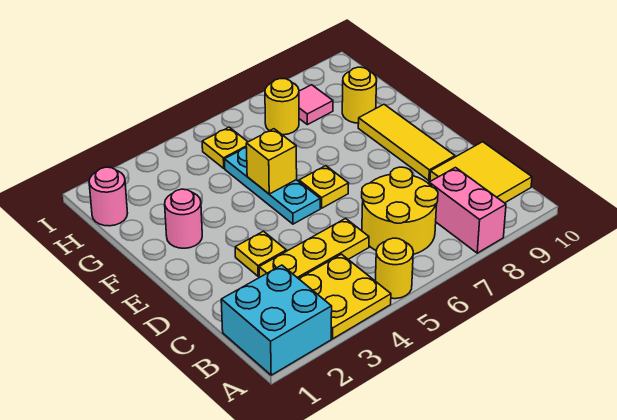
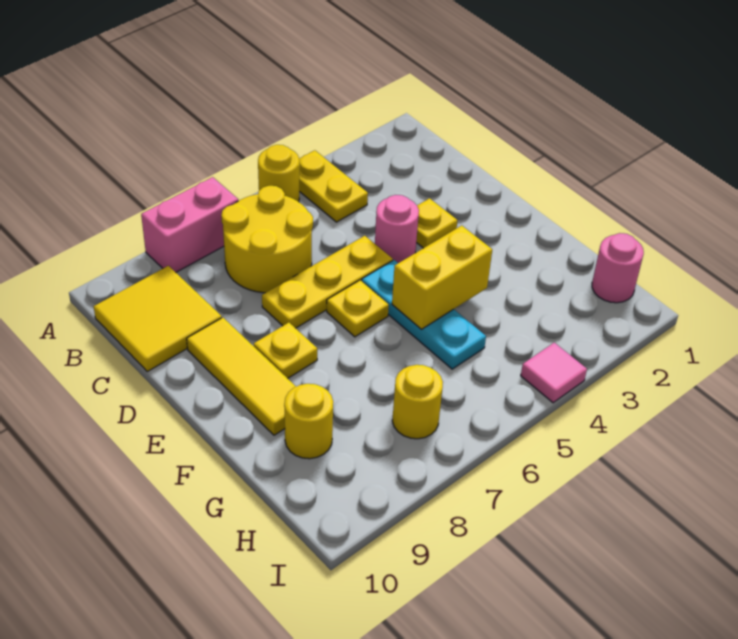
cyan 2x2 brick [221,265,332,375] -> none
yellow 2x2 plate [299,254,391,339] -> yellow 1x2 plate [299,150,368,222]
pink 1x2 brick [429,168,506,253] -> pink 1x2 brick turned to [141,177,238,272]
yellow 1x3 plate [259,218,369,279] -> yellow 1x3 plate moved to [262,236,393,328]
pink 1x1 round brick [165,189,202,248] -> pink 1x1 round brick moved to [375,195,419,263]
yellow 1x1 brick [246,129,297,194] -> yellow 1x2 brick [392,226,492,329]
yellow 1x1 plate [202,127,248,168] -> yellow 1x1 plate moved to [254,323,317,378]
pink 1x1 tile [299,85,333,125] -> pink 1x1 tile moved to [521,343,587,403]

